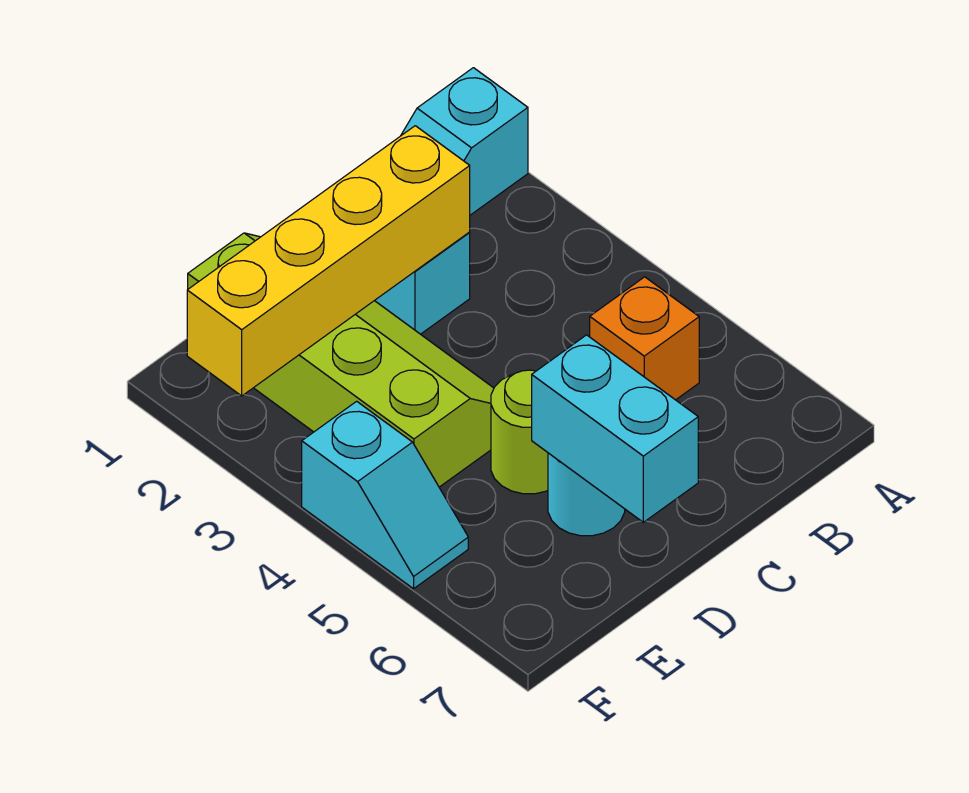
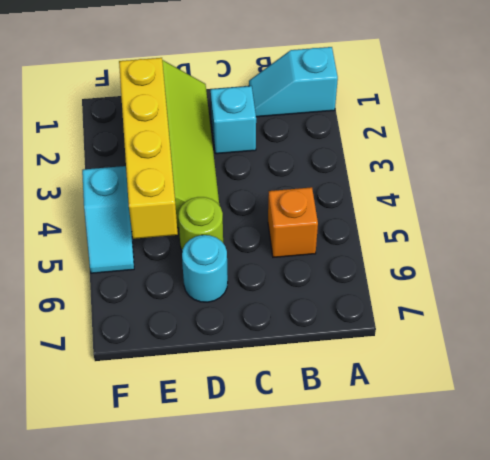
yellow 1x4 brick [187,126,470,396] -> yellow 1x4 brick turned to [119,58,178,239]
cyan 1x2 brick [532,335,698,522] -> none

